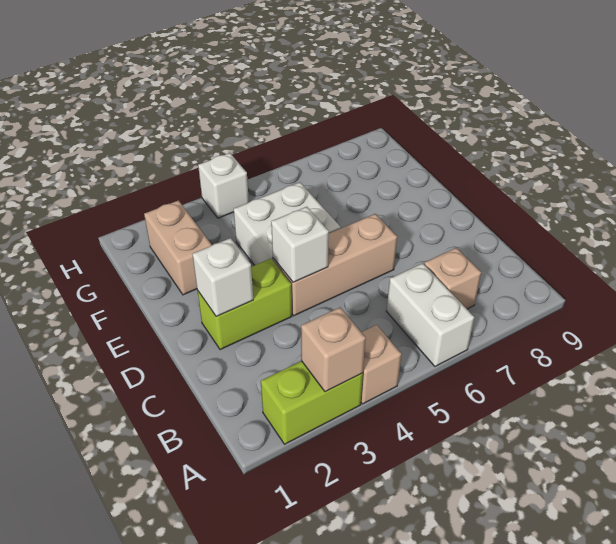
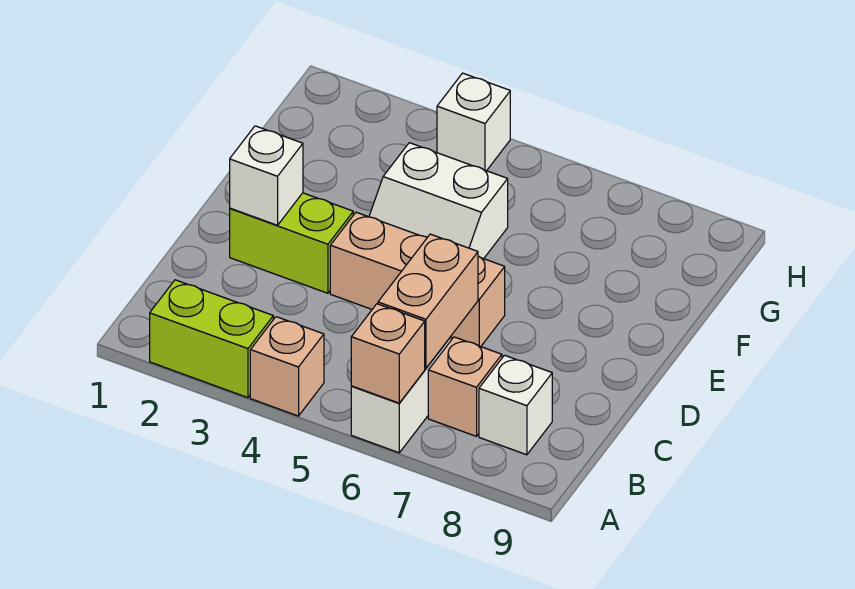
tan 1x1 brick [301,307,366,392] -> tan 1x1 brick moved to [351,304,425,403]
white 1x1 brick [271,207,329,282] -> white 1x1 brick moved to [479,355,552,455]
white 2x2 brick [234,182,341,265] -> white 2x2 slope [369,143,508,259]
tan 1x2 brick [144,200,212,295] -> tan 1x2 brick moved to [378,234,478,368]

